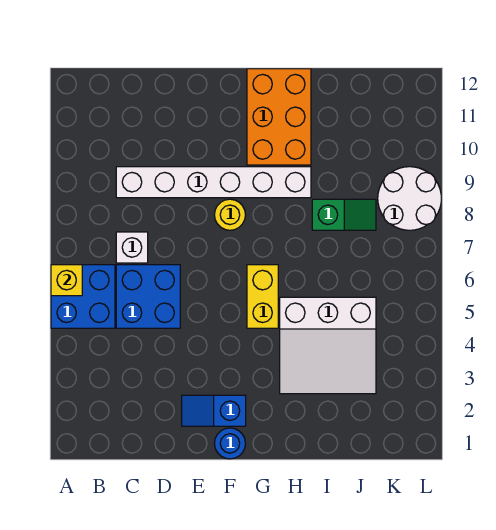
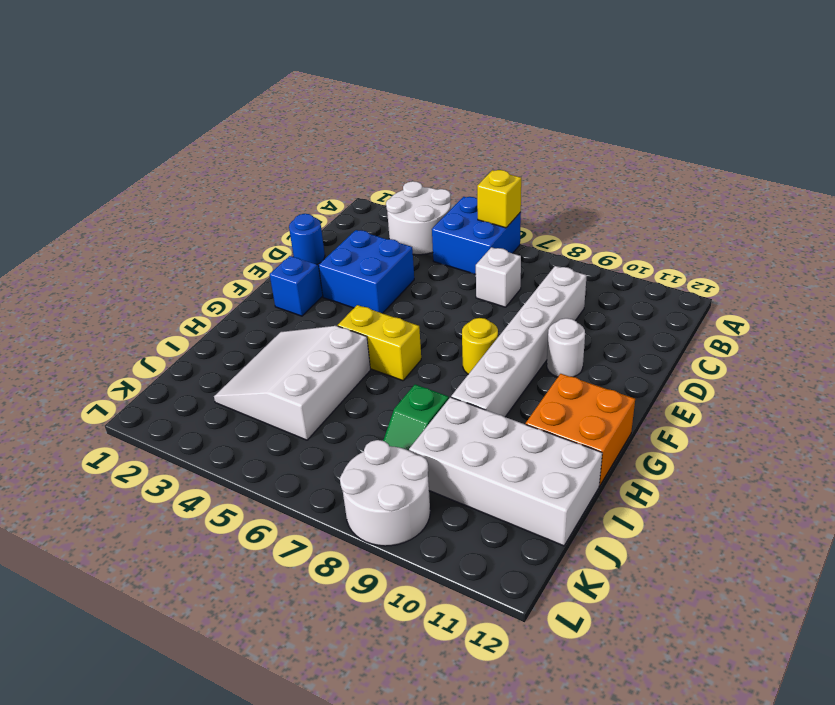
none -> white 2x2 round brick [386,181,451,255]
blue 2x2 brick [116,265,180,328] -> blue 2x2 brick moved to [319,230,414,313]
none -> white 1x1 round brick [547,318,585,377]
blue 1x1 round brick [214,428,245,459] -> blue 1x1 round brick moved to [289,214,325,265]
orange 2x3 brick [247,69,311,165] -> orange 2x2 brick [526,374,635,486]
none -> white 2x4 brick [409,397,602,546]

